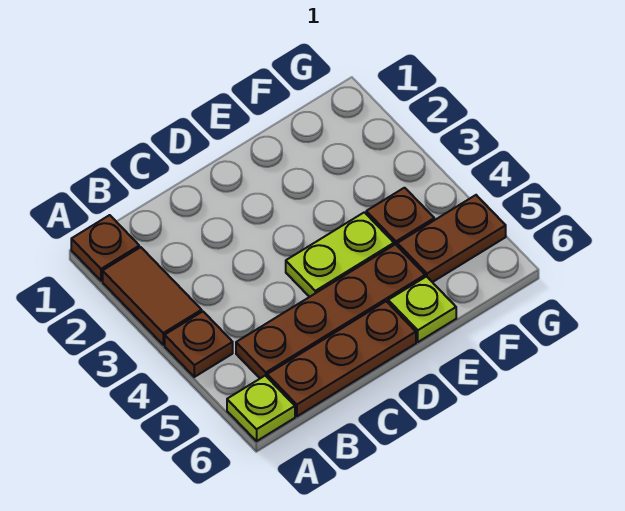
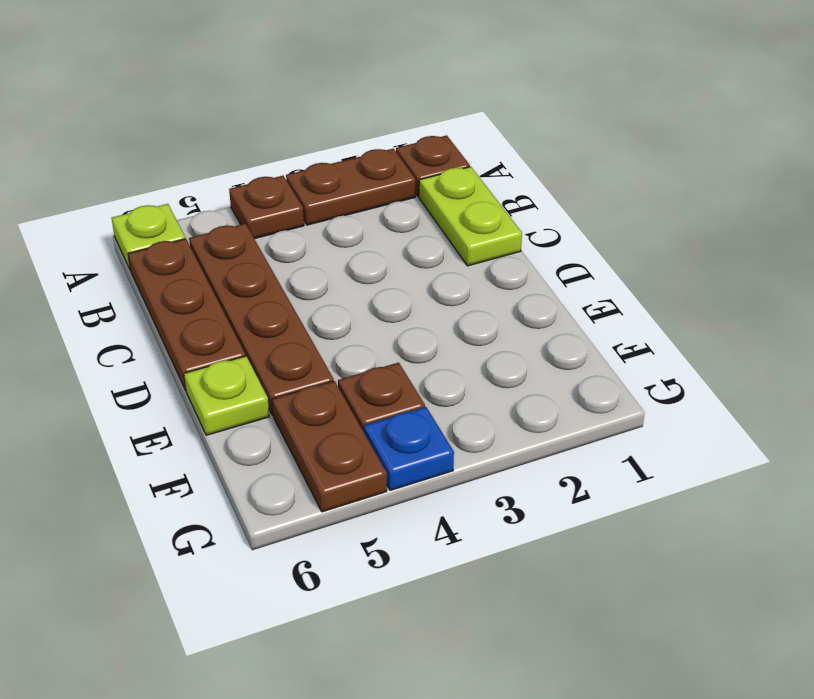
brown 1x2 tile [103,247,202,345] -> brown 1x2 plate [286,149,415,225]
lime 1x2 plate [286,212,394,297] -> lime 1x2 plate moved to [419,167,522,266]
none -> blue 1x1 plate [364,407,454,491]

